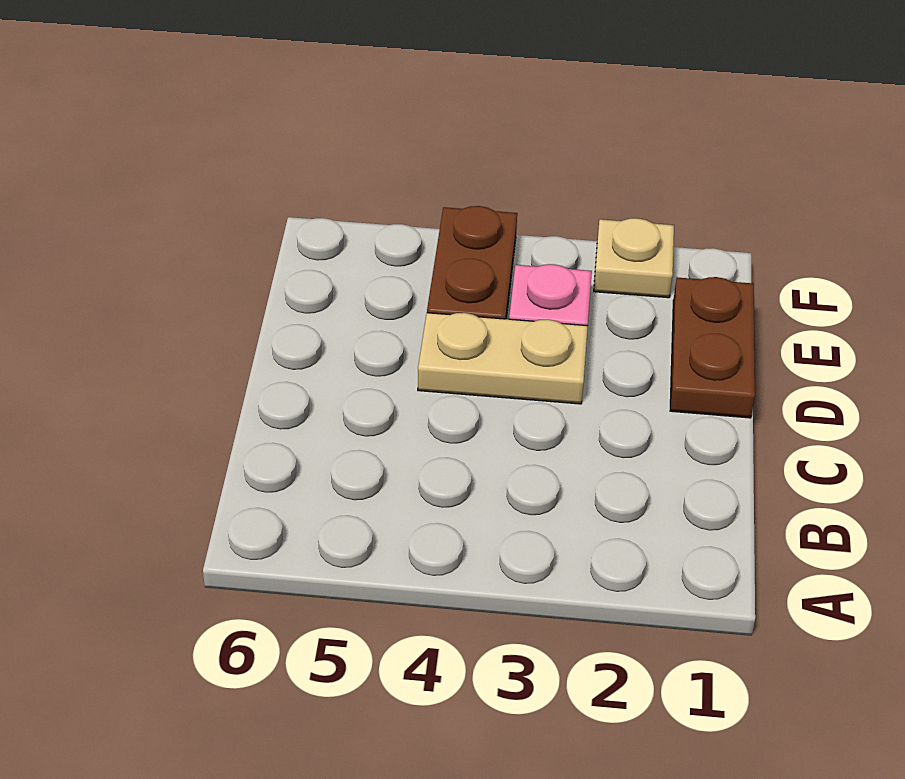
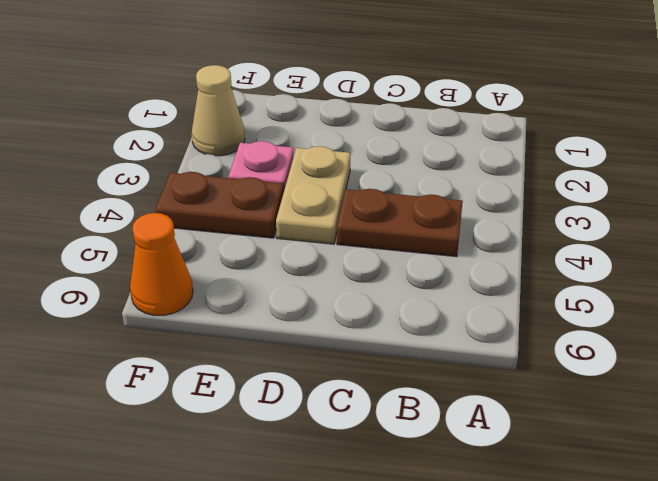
brown 1x2 plate [670,277,755,418] -> brown 1x2 plate moved to [337,189,463,257]
tan 1x1 plate [594,218,674,298] -> tan 1x1 cone [192,65,245,156]
none -> orange 1x1 cone [130,213,193,315]

